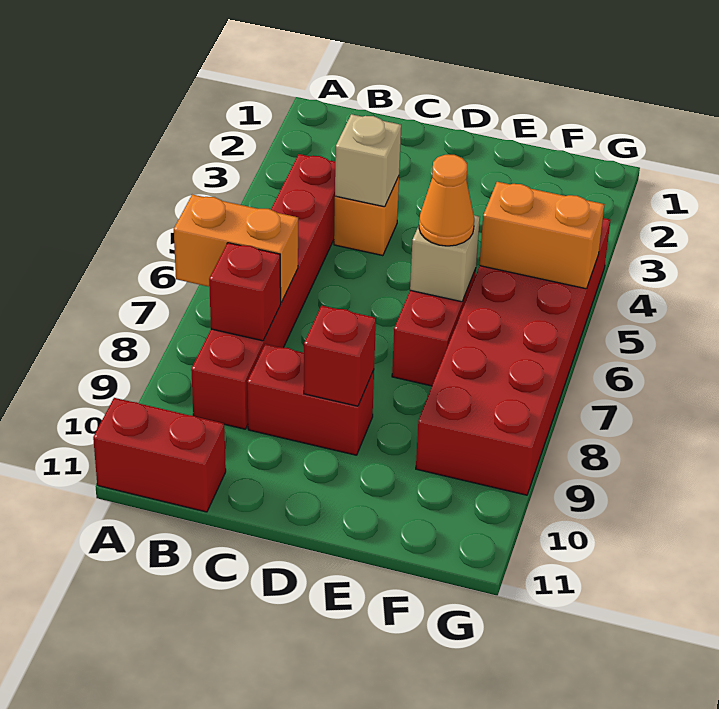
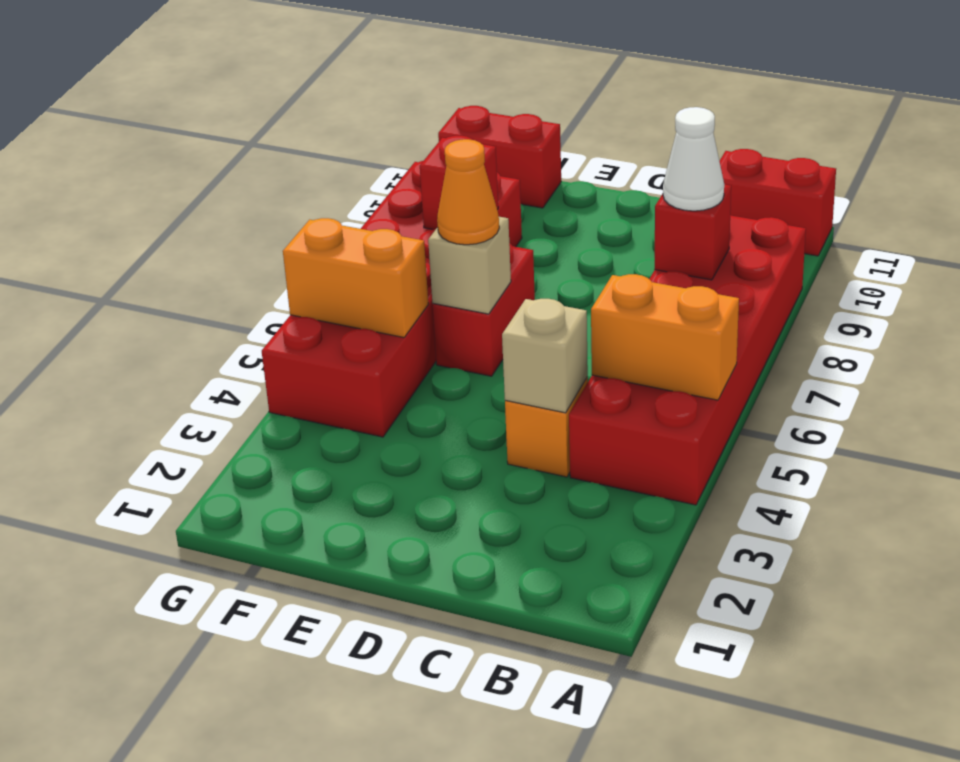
orange 1x2 brick [174,195,298,302] -> orange 1x2 brick moved to [591,274,739,400]
red 1x6 brick [191,154,335,429] -> red 2x6 brick [569,215,806,505]
none -> white 1x1 cone [663,107,724,211]
red 1x2 brick [247,344,374,455] -> red 1x2 brick moved to [438,106,561,208]
red 1x1 brick [304,306,376,406] -> red 1x1 brick moved to [420,136,498,230]

